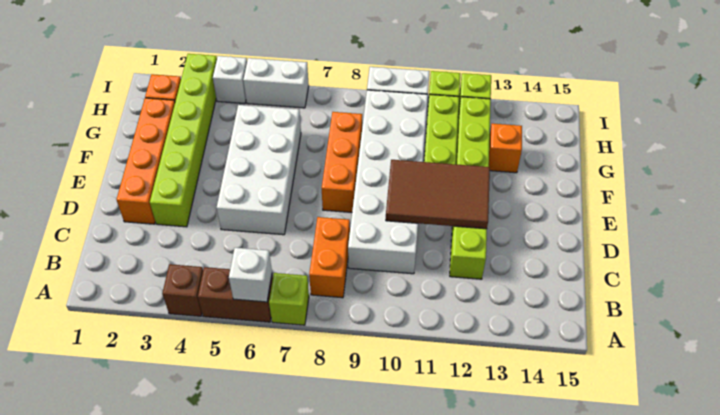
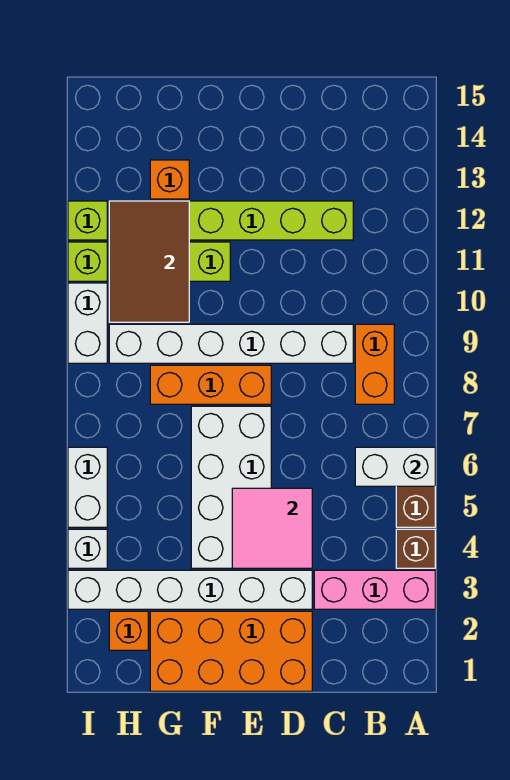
none -> pink 1x3 brick [314,570,435,609]
white 1x1 brick [229,248,272,302] -> white 1x2 brick [355,447,435,486]
lime 1x1 brick [269,273,309,325] -> none
orange 1x2 brick [309,217,350,298] -> orange 1x2 brick turned to [355,324,394,404]
white 2x6 brick [348,90,428,274] -> white 1x6 brick [109,324,353,363]
orange 1x4 brick [117,98,175,224] -> orange 2x4 brick [150,611,312,691]
lime 1x6 brick [150,54,217,227] -> white 1x6 brick [68,570,312,609]
none -> pink 2x2 tile [232,488,312,568]
white 2x4 brick [217,105,301,235] -> white 2x4 brick turned to [191,406,271,568]
brown 2x3 tile [386,160,490,229] -> brown 2x3 tile moved to [109,201,189,322]

